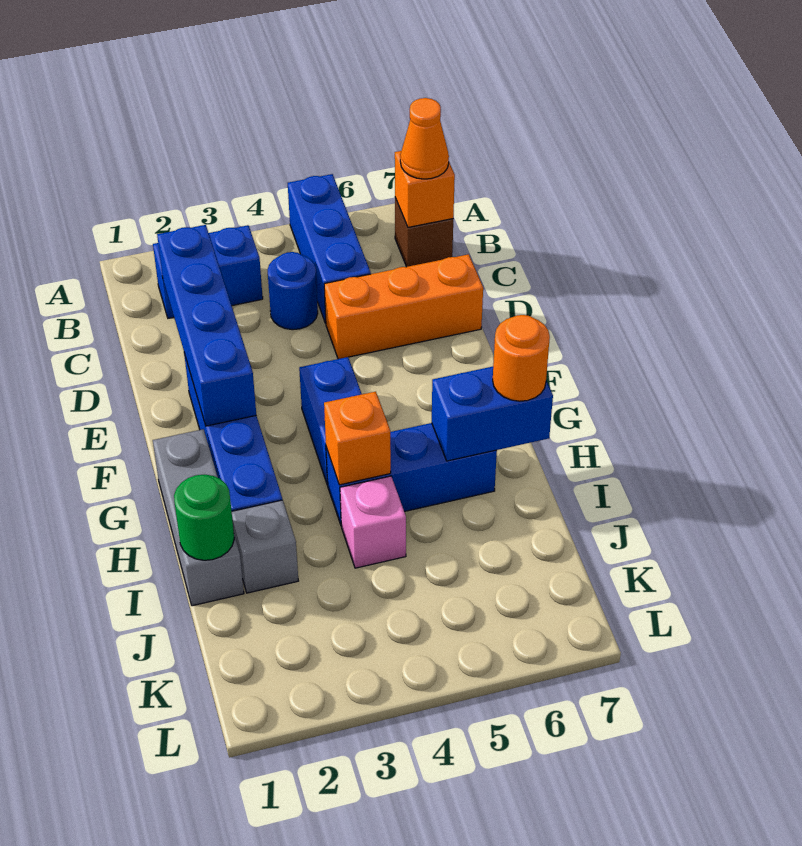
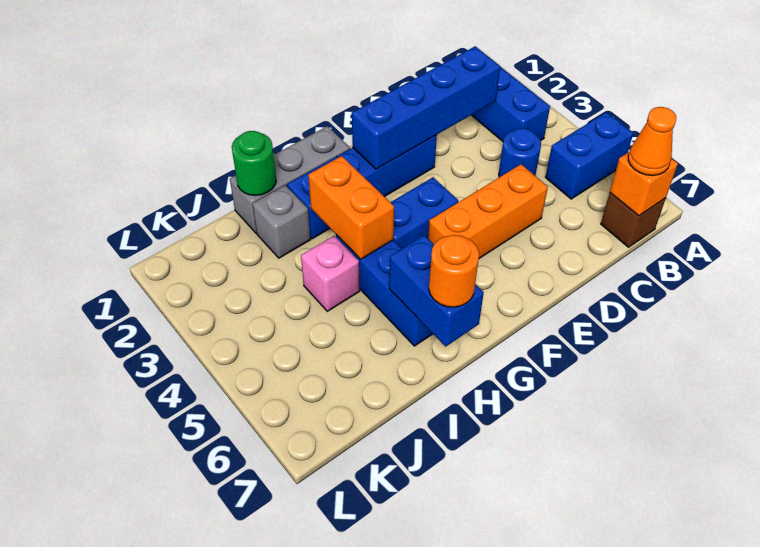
blue 1x3 brick [288,174,371,323] -> blue 1x2 brick [545,112,633,199]
orange 1x3 brick [324,254,483,359] -> orange 1x3 brick turned to [428,164,548,258]
orange 1x1 brick [324,392,391,485] -> orange 1x2 brick [308,156,394,259]

